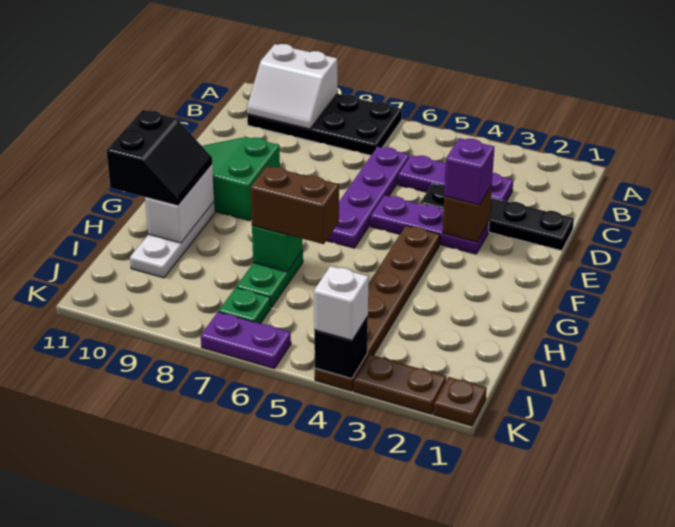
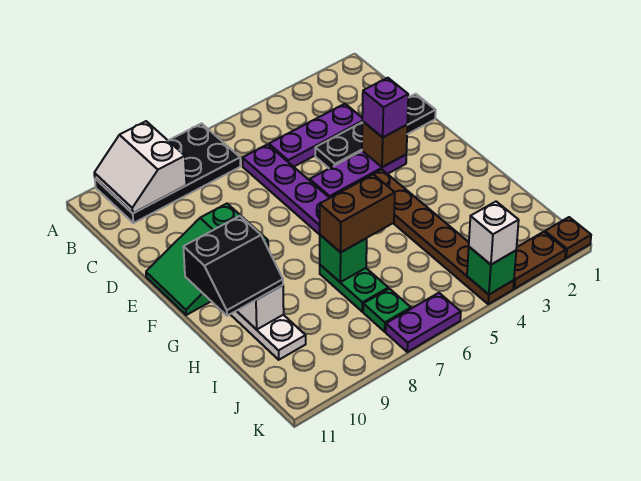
white 2x2 slope [247,44,337,129] -> white 2x2 slope turned to [94,121,186,213]
black 2x2 slope [106,110,212,206] -> black 2x2 slope turned to [184,216,283,316]
black 1x1 brick [314,316,368,379] -> green 1x1 brick [467,247,516,294]

